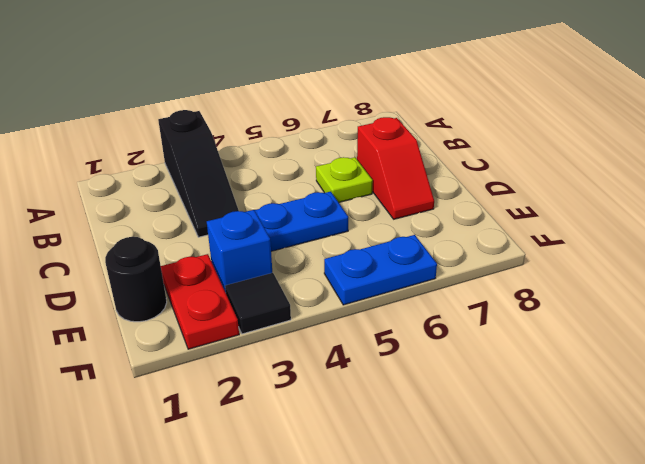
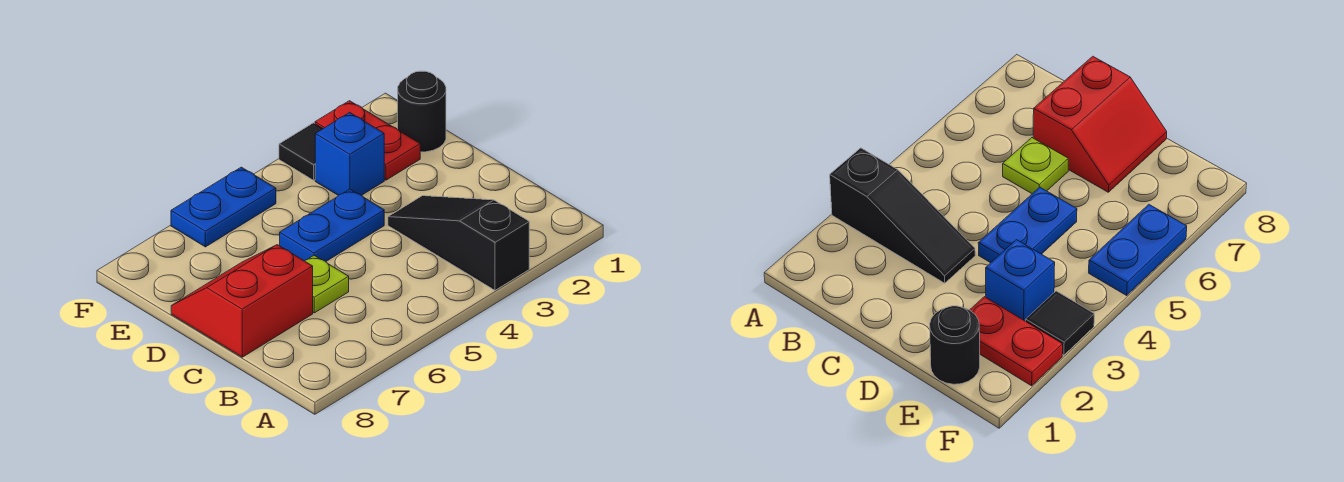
red 1x2 slope [357,117,434,219] -> red 2x2 slope [171,245,313,357]

